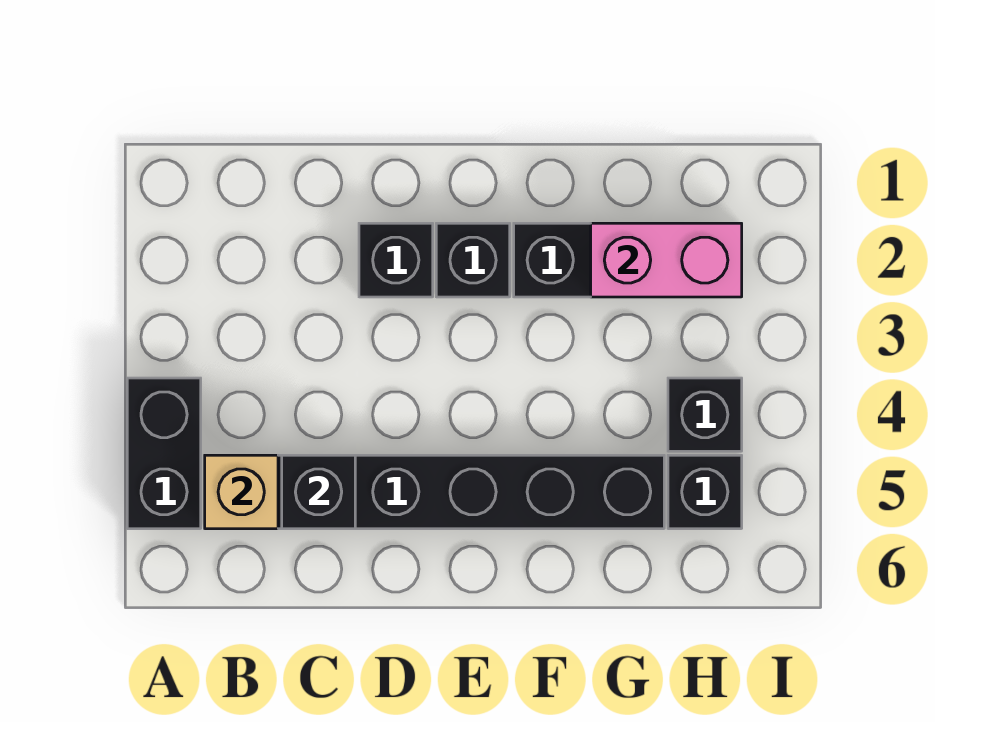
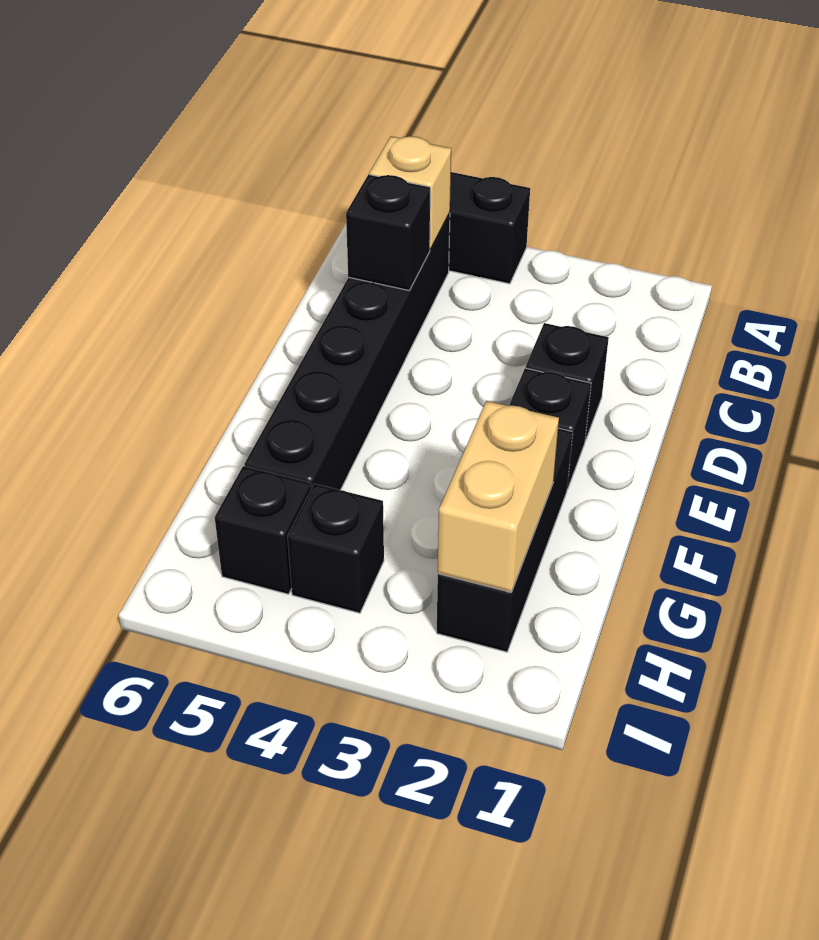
pink 1x2 brick [591,223,742,297] -> tan 1x2 brick [438,401,559,592]

